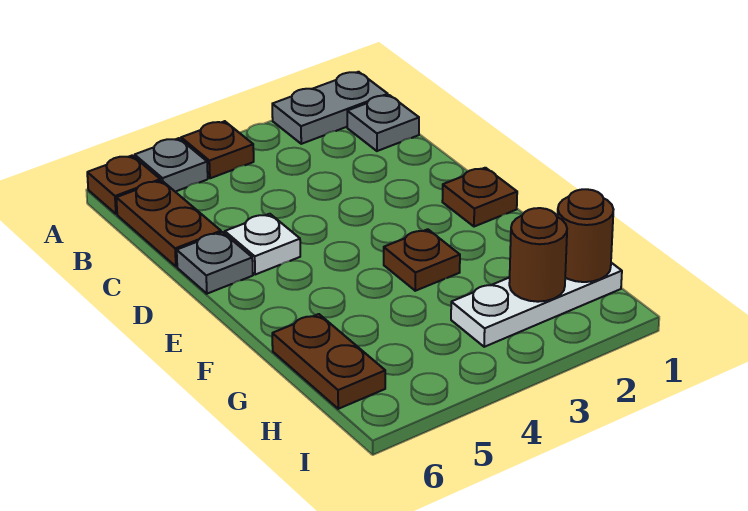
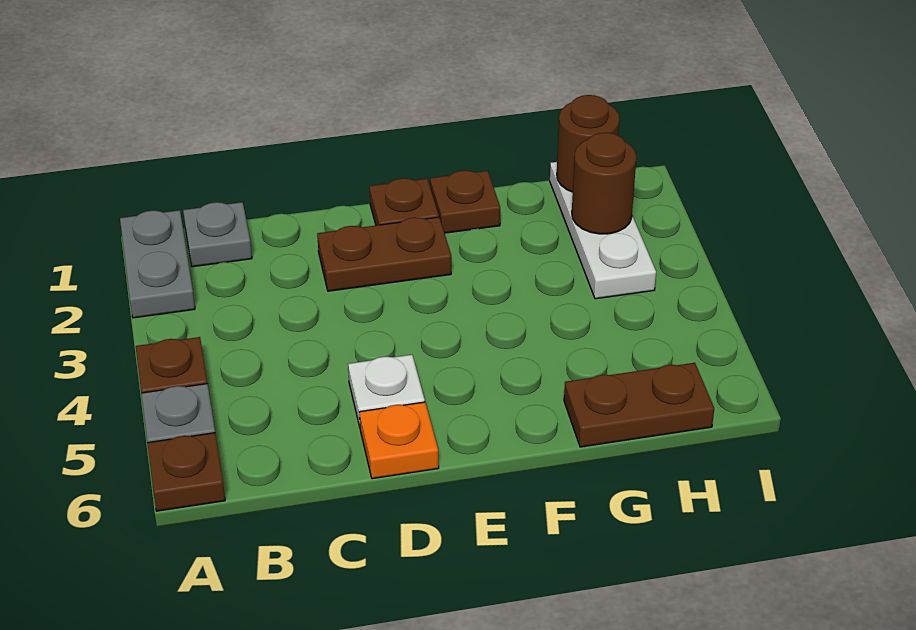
brown 1x2 plate [116,180,221,266] -> brown 1x2 plate moved to [317,217,451,291]
grey 1x1 plate [177,232,253,294] -> orange 1x1 plate [360,402,439,479]
brown 1x1 plate [384,229,460,291] -> brown 1x1 plate moved to [430,170,500,233]

